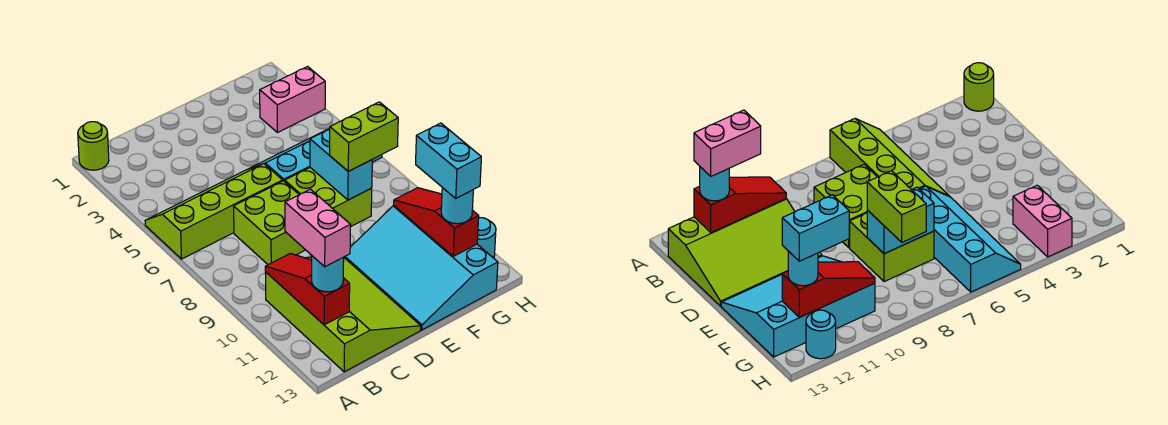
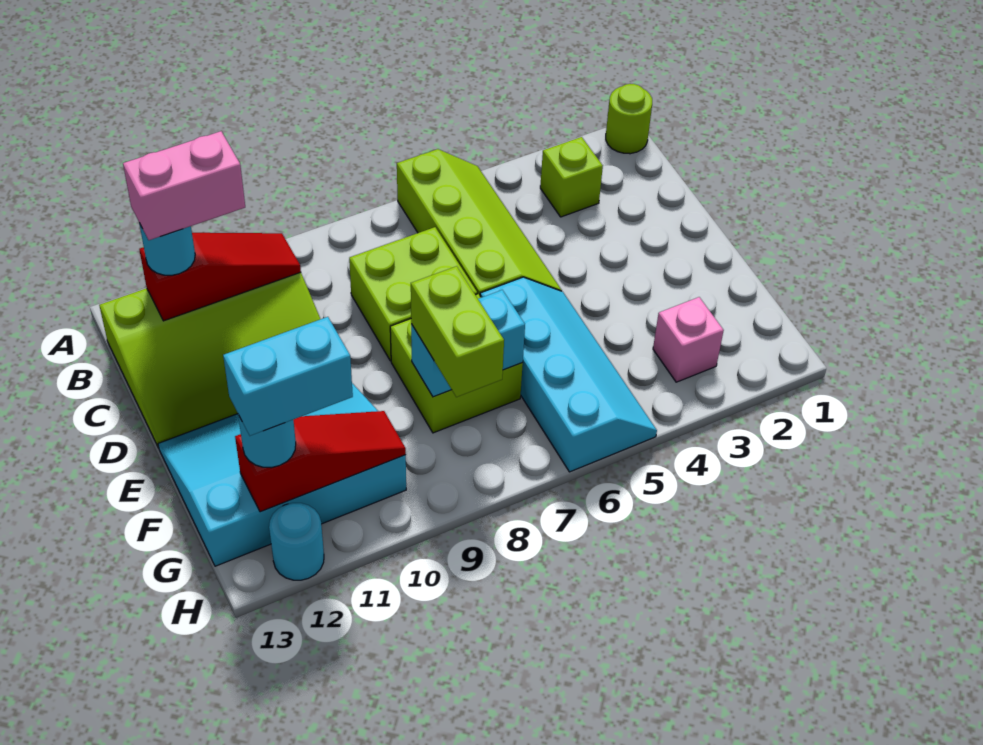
none -> lime 1x1 brick [540,137,603,217]
pink 1x2 brick [260,67,325,133] -> pink 1x1 brick [653,297,724,382]

